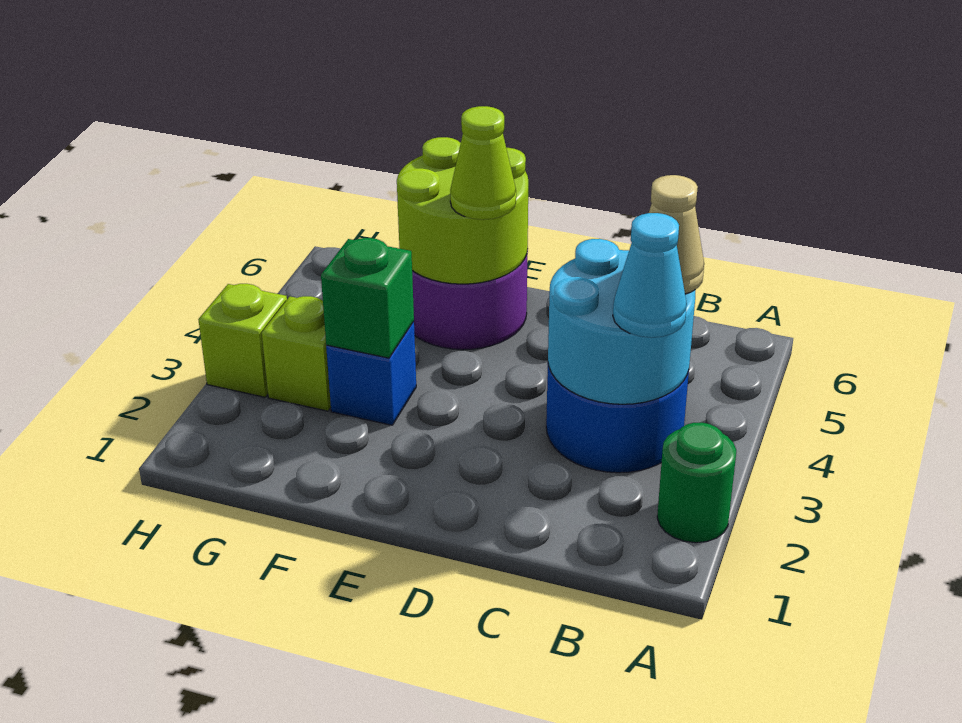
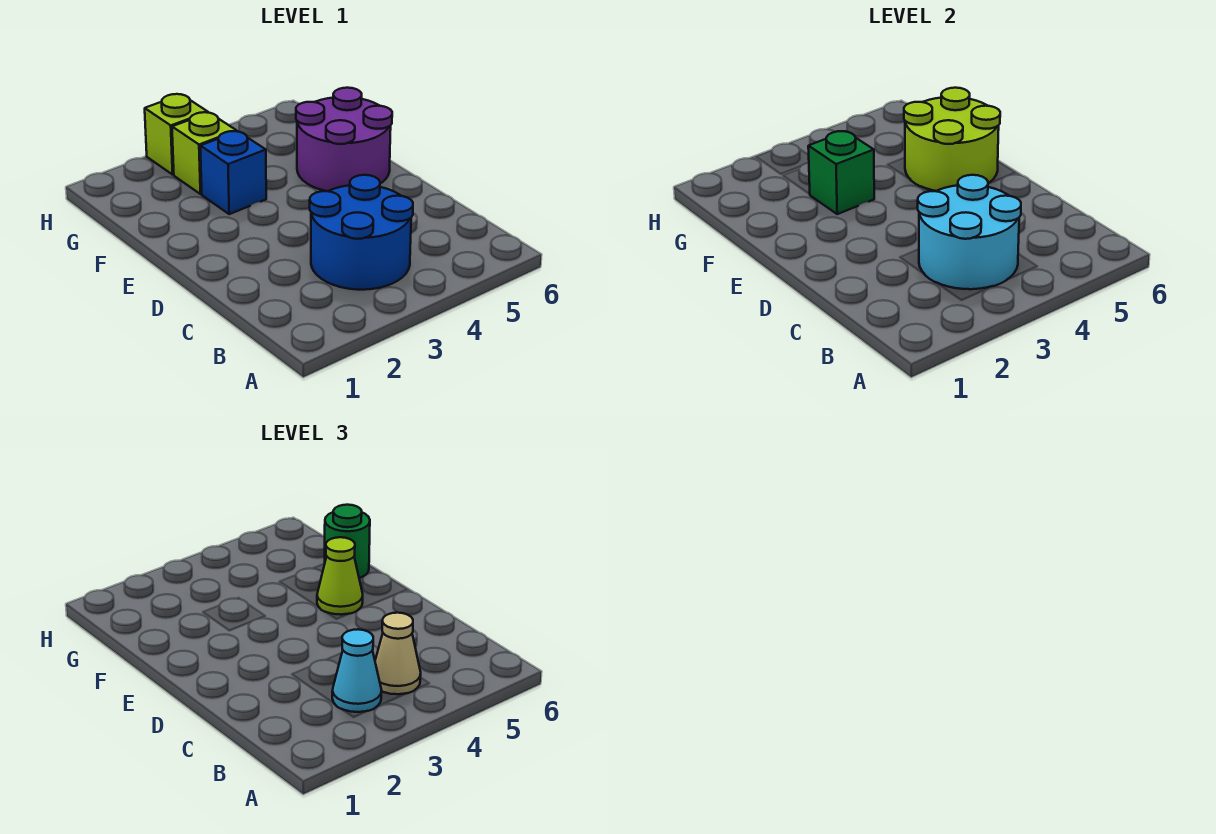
green 1x1 round brick [657,422,736,543] -> green 1x1 round brick moved to [325,505,370,578]

